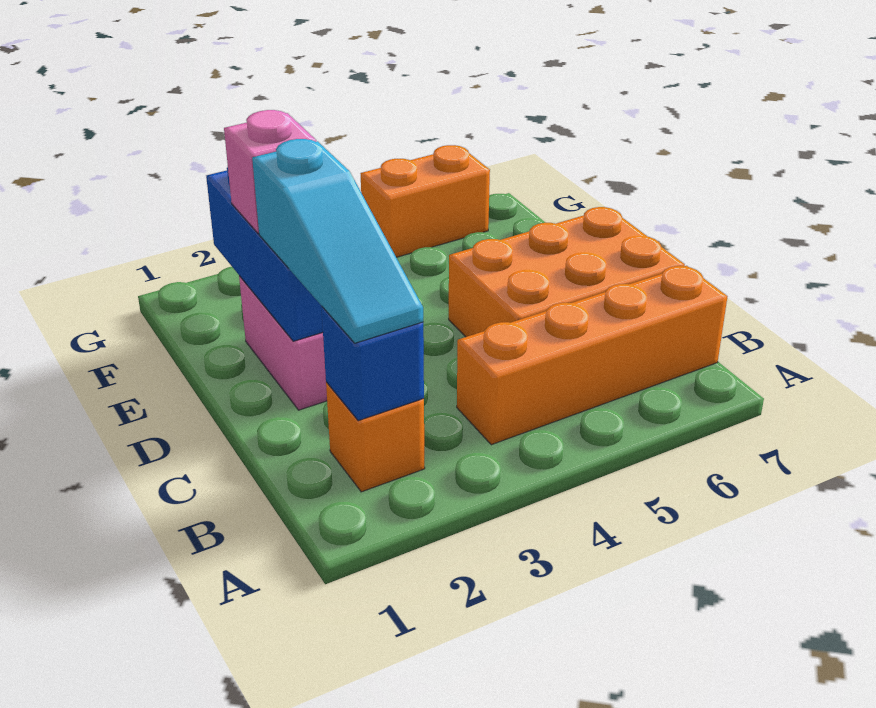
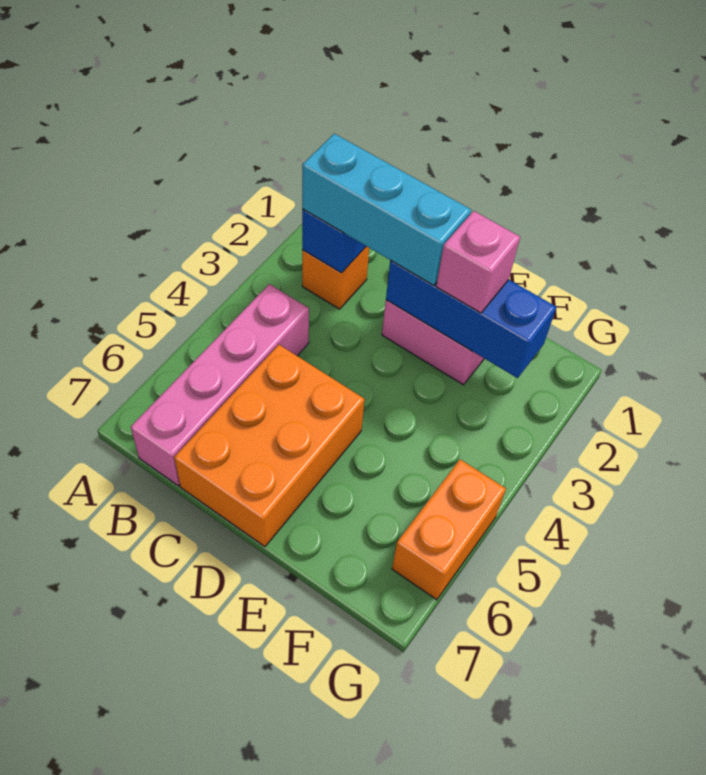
cyan 1x3 slope [252,139,423,343] -> cyan 1x3 brick [302,134,471,285]
orange 1x4 brick [457,266,728,445] -> pink 1x4 brick [131,284,309,486]

